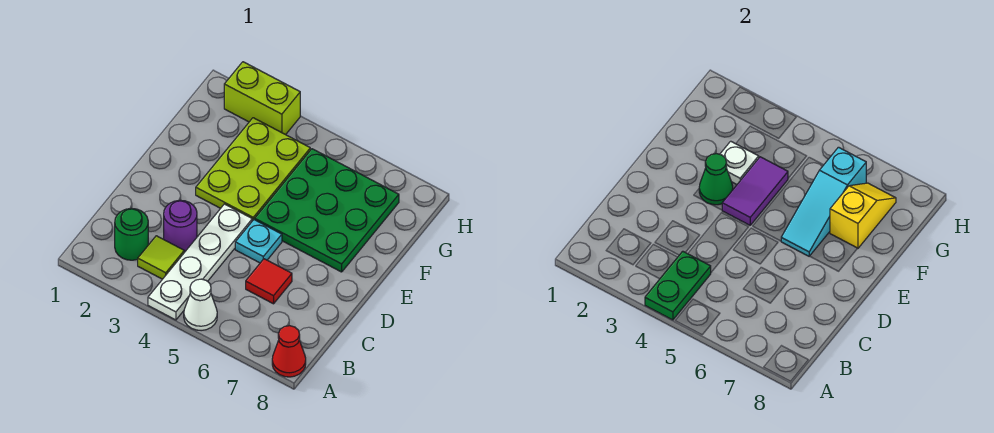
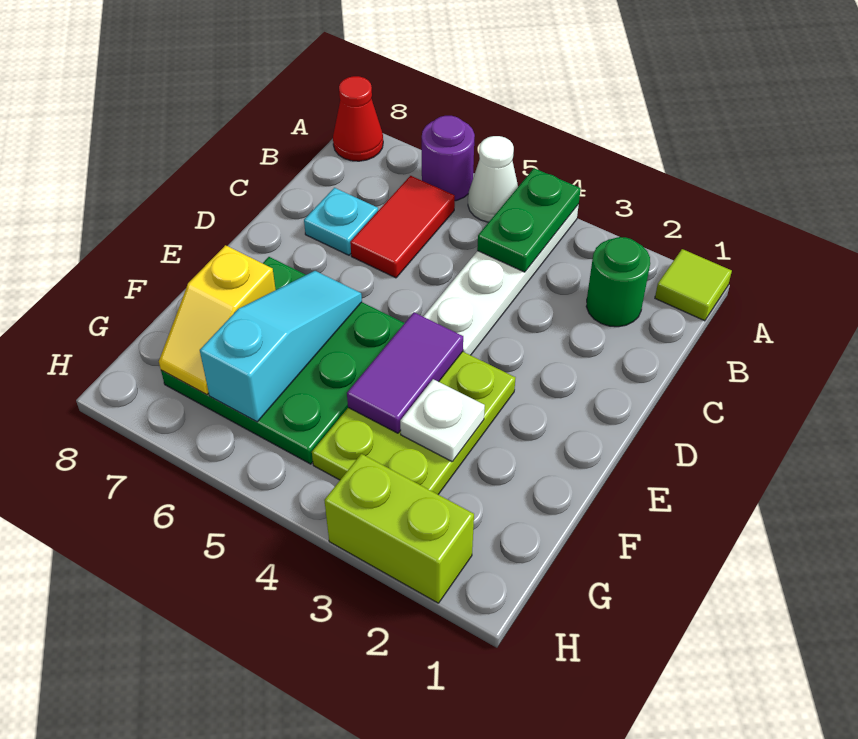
lime 1x1 tile [138,236,184,279] -> lime 1x1 tile moved to [655,249,732,321]
purple 1x1 round brick [164,200,197,252] -> purple 1x1 round brick moved to [422,116,475,201]
red 1x1 tile [246,259,292,304] -> red 1x2 tile [350,176,455,278]
cyan 1x1 plate [235,220,282,263] -> cyan 1x1 plate moved to [304,188,378,255]
green 1x1 cone [699,154,733,205] -> none

